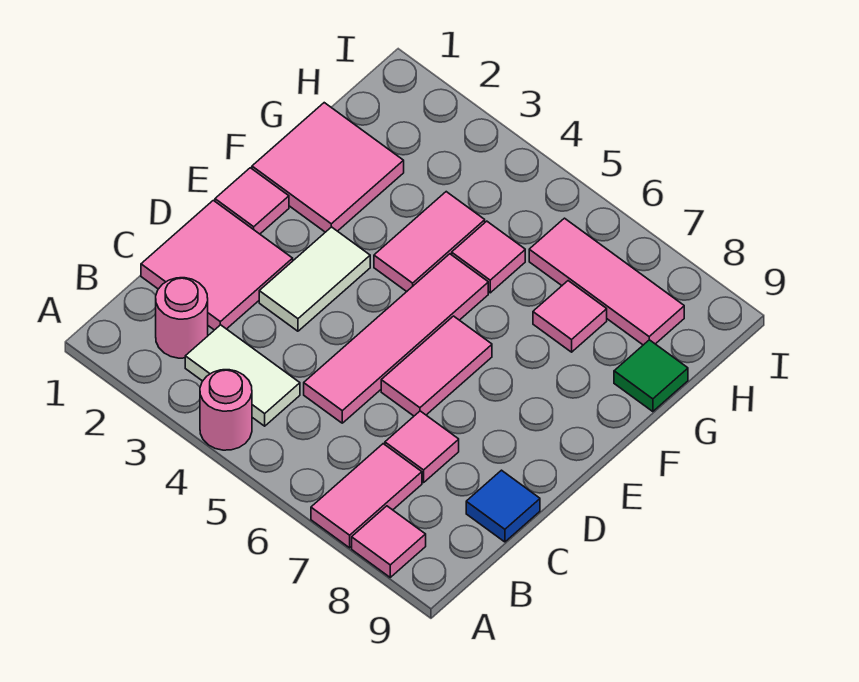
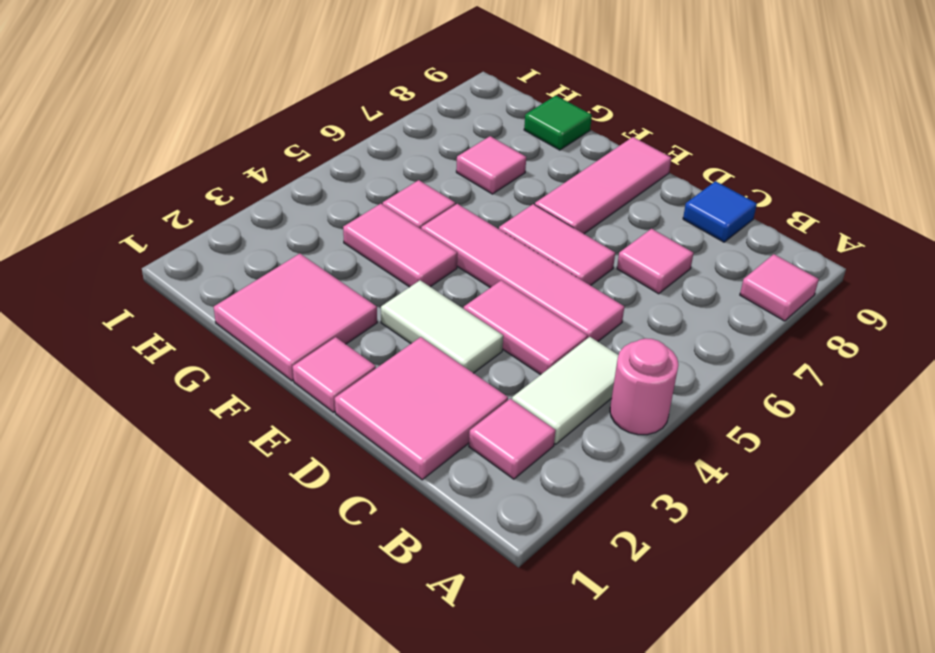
pink 1x2 tile [311,444,422,548] -> pink 1x2 tile moved to [464,280,587,375]
pink 1x1 round brick [156,278,208,358] -> pink 1x1 tile [469,399,556,479]
pink 1x3 tile [529,218,684,345] -> pink 1x3 tile moved to [535,137,671,234]

